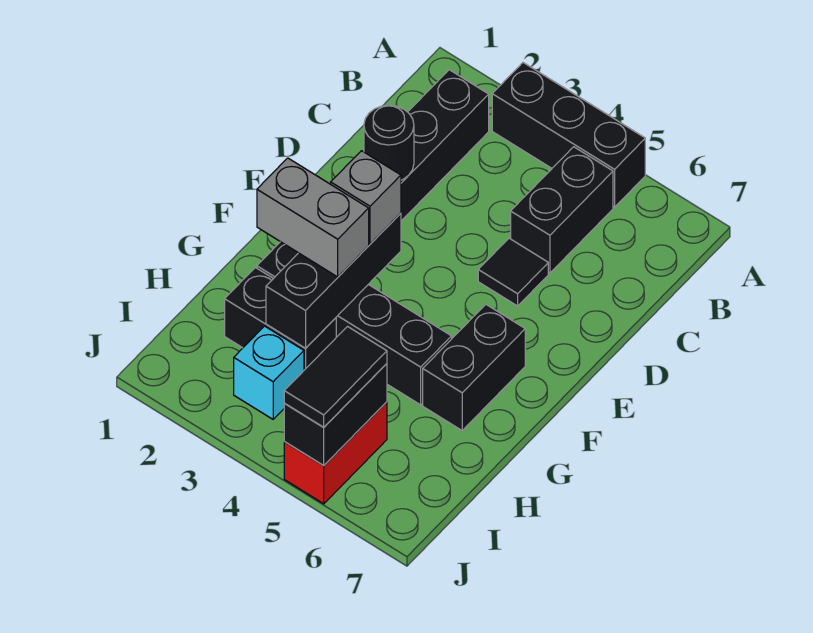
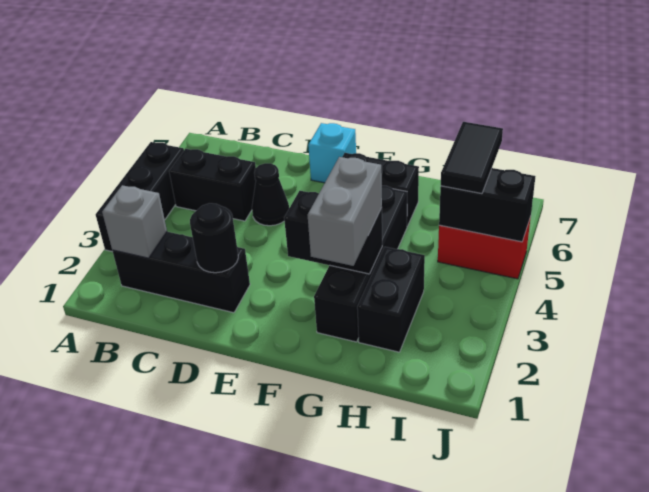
black 1x1 tile [478,238,548,306] -> black 1x1 cone [252,163,289,226]
black 1x3 brick [266,213,401,348] -> black 1x2 brick [284,191,382,274]
grey 1x1 brick [331,151,401,244] -> grey 1x1 brick moved to [102,185,167,258]
cyan 1x1 brick [234,326,304,419] -> cyan 1x1 brick moved to [308,123,356,183]
black 1x2 tile [284,327,387,427] -> black 1x2 tile turned to [441,122,503,194]

